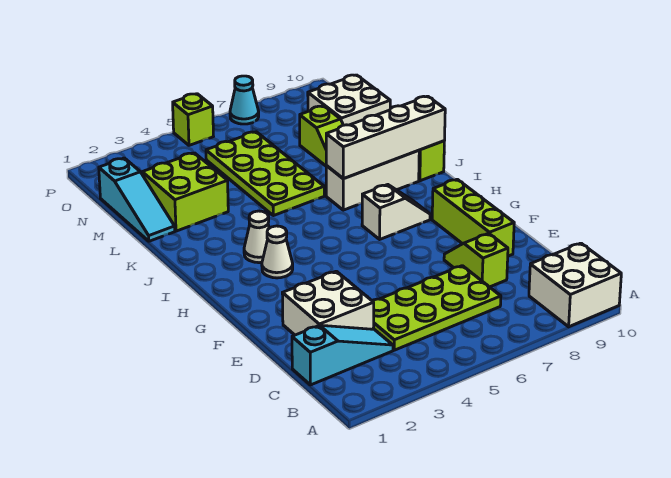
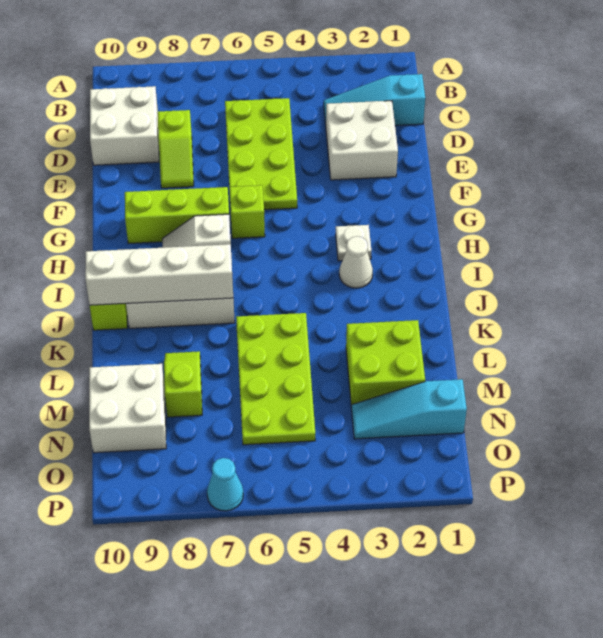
white 2x2 brick [529,243,621,327] -> white 2x2 brick moved to [90,86,159,165]
lime 2x4 plate [372,266,501,350] -> lime 2x4 plate turned to [225,98,297,210]
lime 1x3 brick [432,179,514,256] -> lime 1x3 brick turned to [125,187,229,244]
white 1x1 cone [262,226,293,278] -> white 1x1 plate [336,225,371,261]
cyan 1x3 slope [99,158,175,241] -> cyan 1x3 slope turned to [352,379,467,439]
lime 1x1 brick [173,94,213,145] -> lime 1x1 brick moved to [229,185,265,238]

